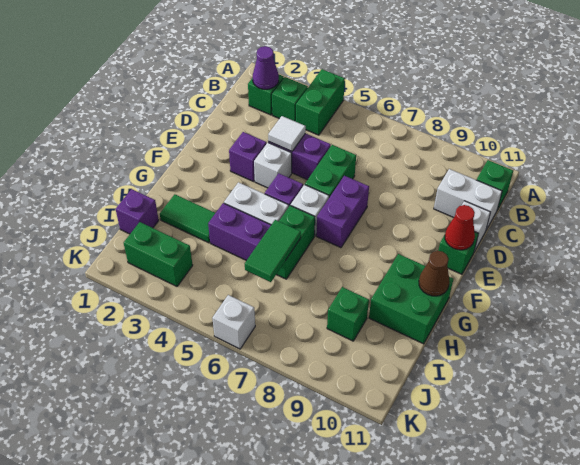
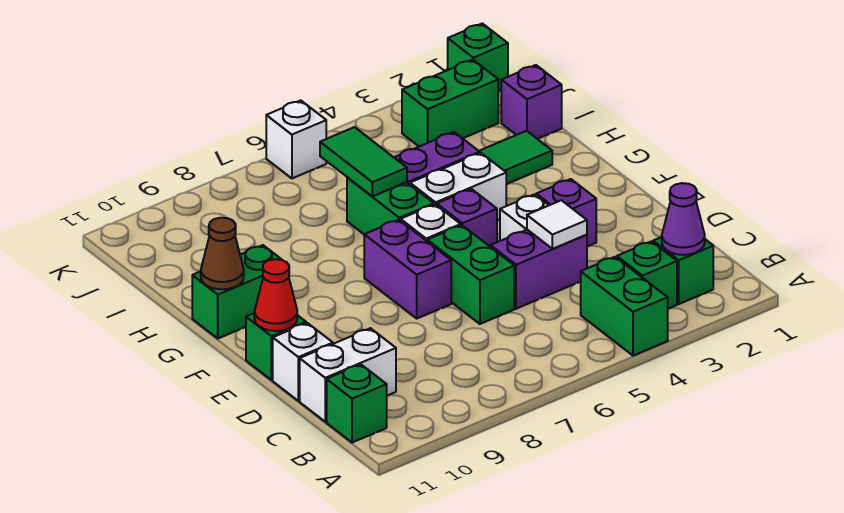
green 2x2 brick [369,254,453,344] -> green 1x2 brick [192,245,282,338]
green 1x1 brick [327,287,369,341] -> green 1x1 brick moved to [448,23,508,91]

